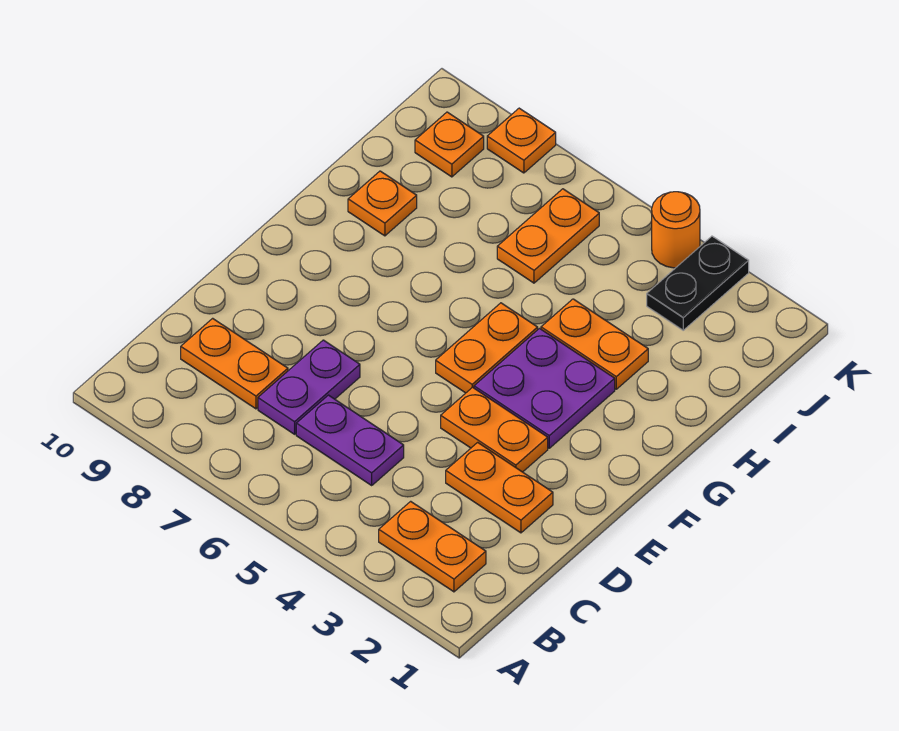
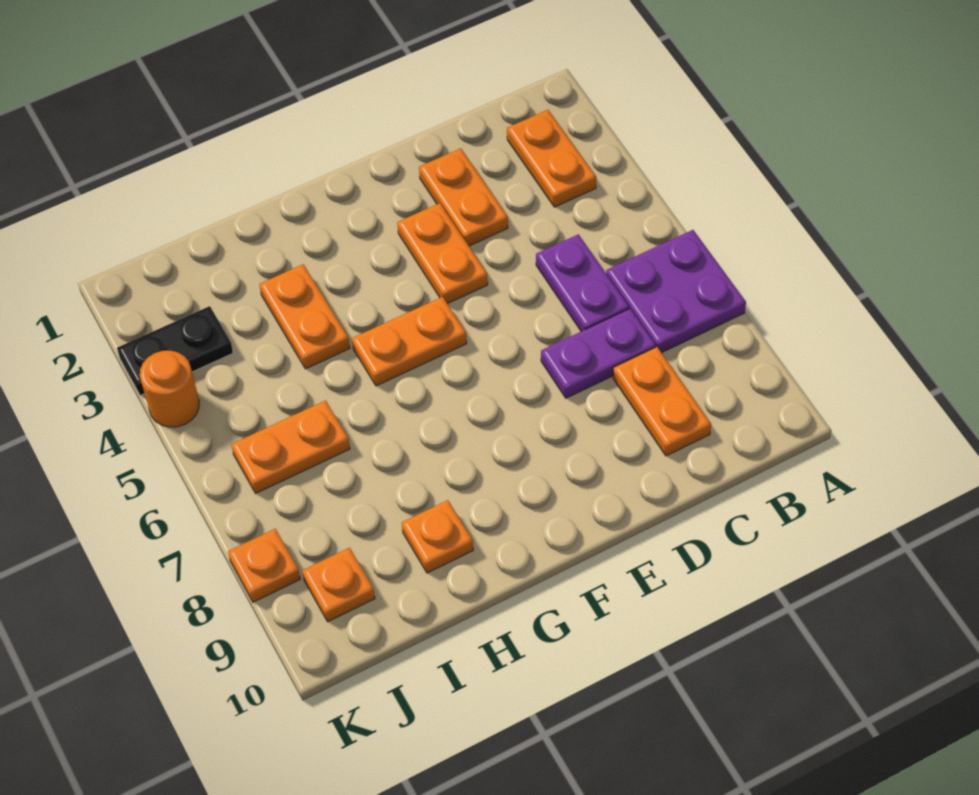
purple 2x2 plate [474,329,615,448] -> purple 2x2 plate moved to [606,230,746,353]

